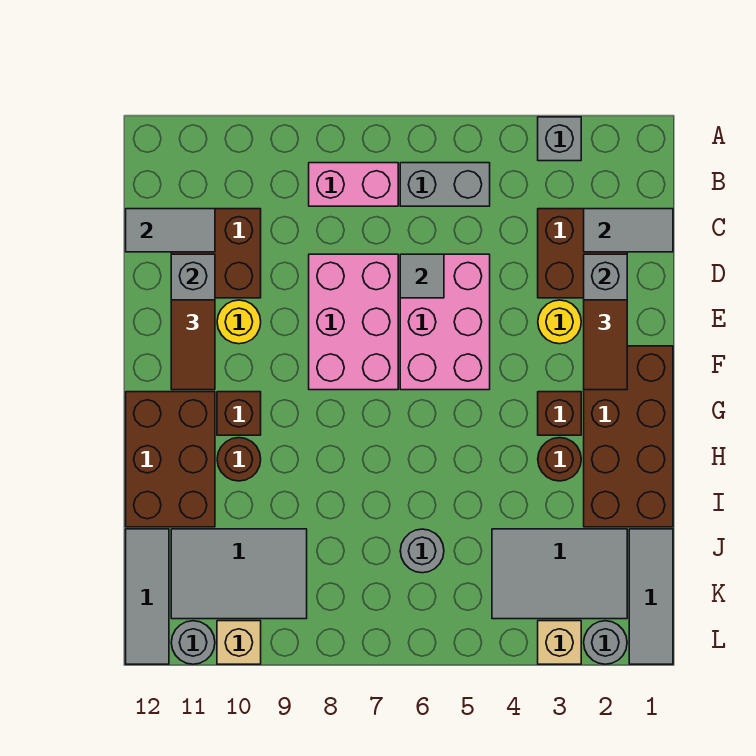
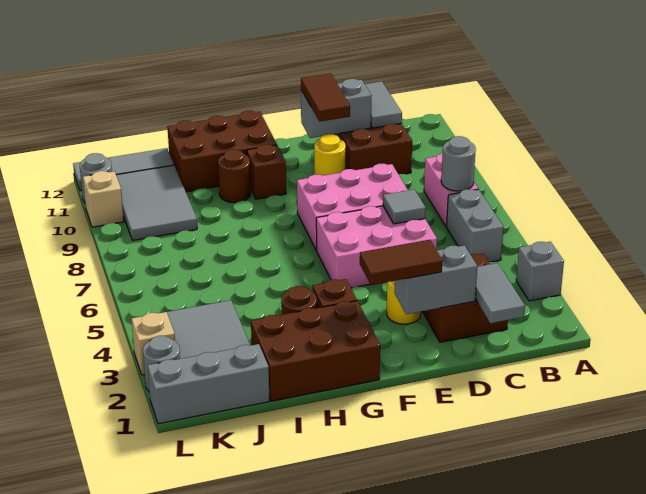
brown 1x2 tile [171,300,215,390] -> brown 1x2 tile turned to [301,73,350,122]
brown 2x4 brick [584,346,673,527] -> brown 2x3 brick [251,301,380,401]
grey 1x3 tile [629,529,673,664] -> grey 1x3 brick [147,344,270,424]
grey 1x1 round brick [400,529,444,573] -> grey 1x1 round brick moved to [441,136,476,191]

